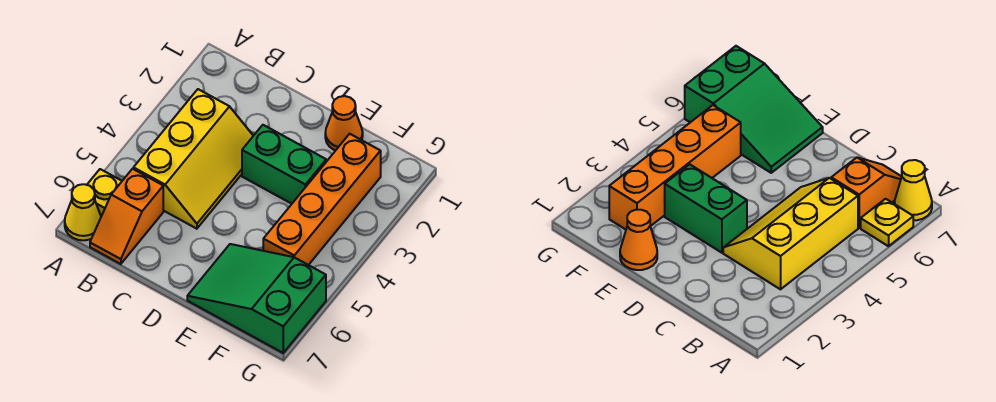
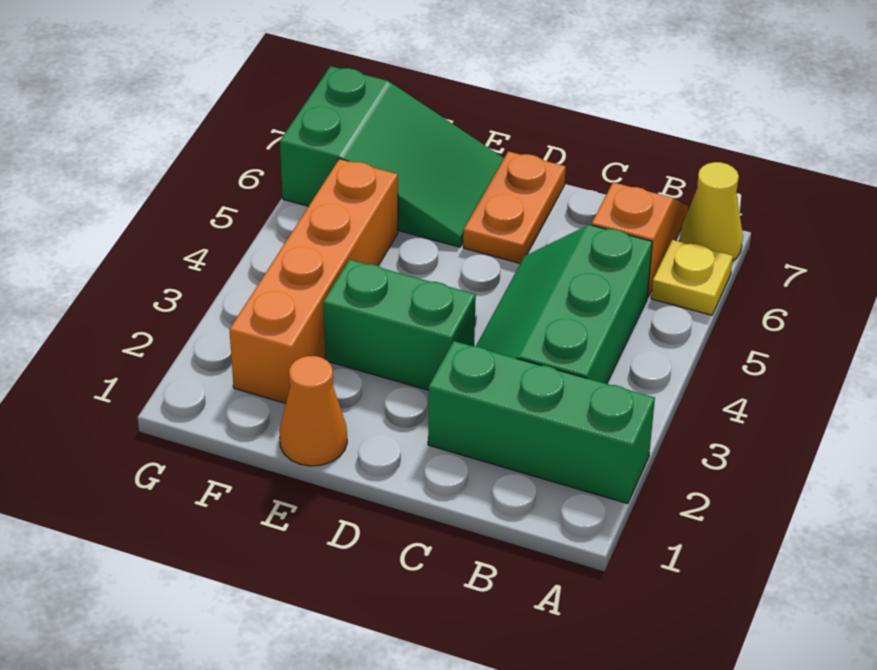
none -> green 1x3 brick [428,341,655,504]
yellow 2x3 slope [133,89,253,229] -> green 2x3 slope [476,225,652,384]
none -> orange 1x2 plate [463,151,566,263]

